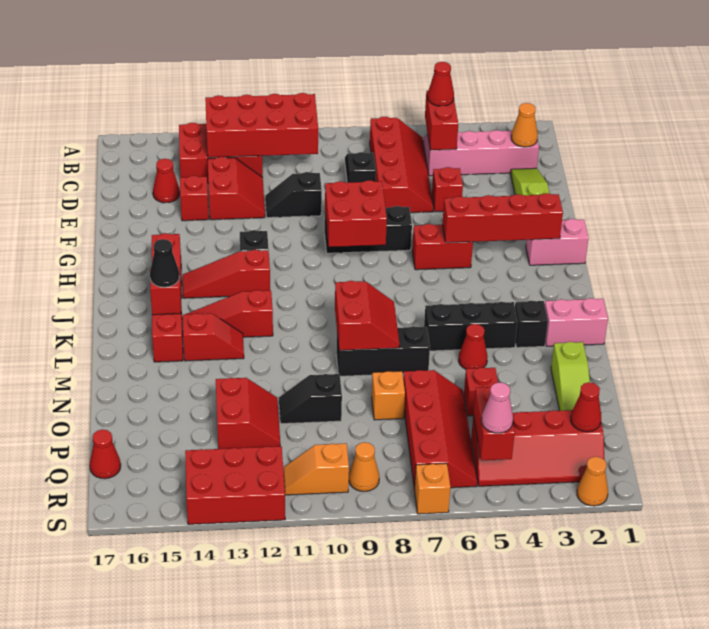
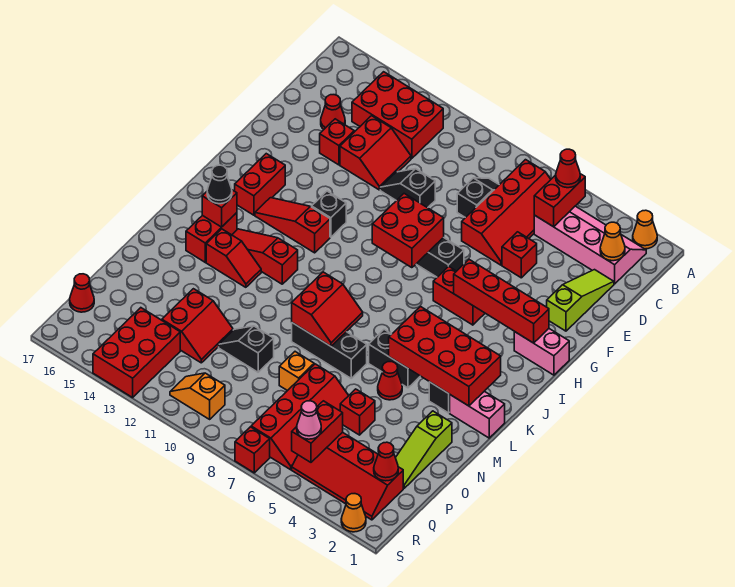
red 2x4 brick [205,93,318,158] -> red 2x4 brick moved to [389,306,501,406]
black 1x3 brick [424,302,518,351] -> black 1x2 brick [369,330,420,388]
orange 1x1 cone [349,442,379,491] -> orange 1x1 cone moved to [633,210,657,249]
red 2x3 brick [185,446,285,524] -> red 2x3 brick turned to [93,308,180,398]
orange 1x1 brick [414,463,450,514] -> red 1x1 brick [235,427,270,473]

